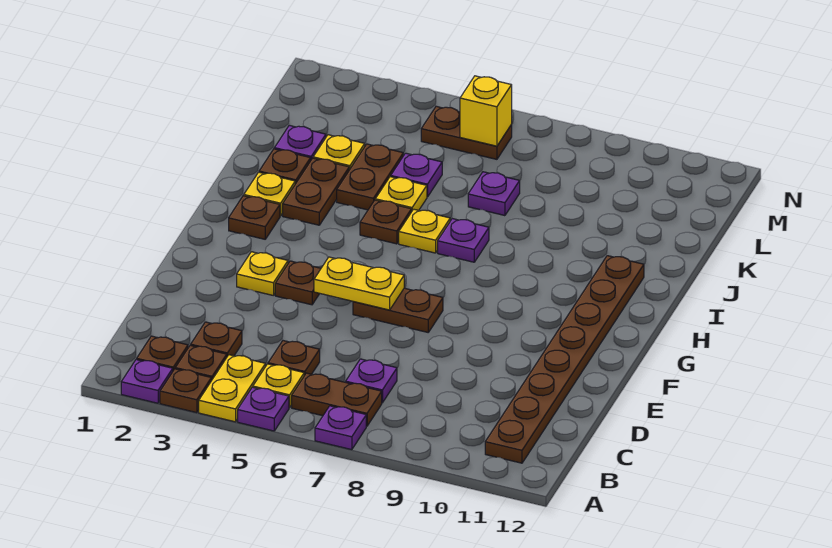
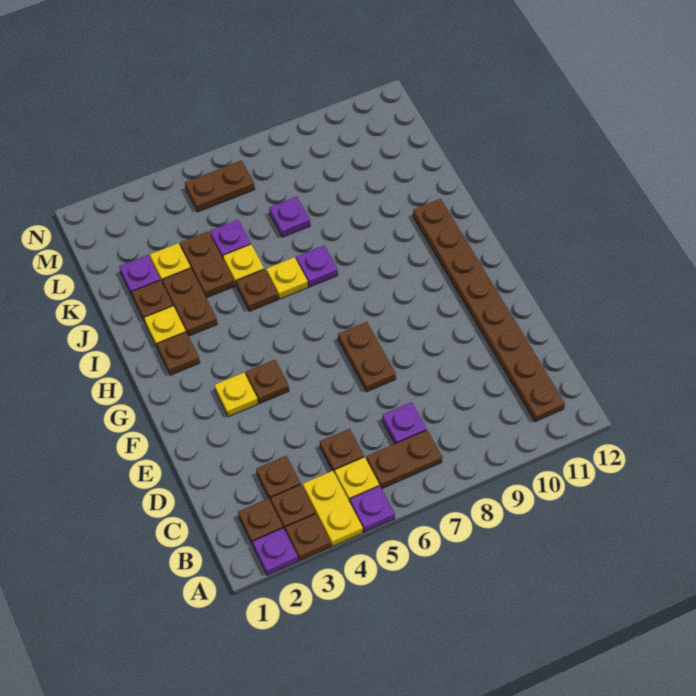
purple 1x1 plate [315,406,366,450] -> none
yellow 1x2 plate [314,257,404,310] -> none
brown 1x2 plate [353,288,443,332] -> brown 1x2 plate turned to [338,322,396,392]
yellow 1x1 brick [460,76,512,146] -> none

